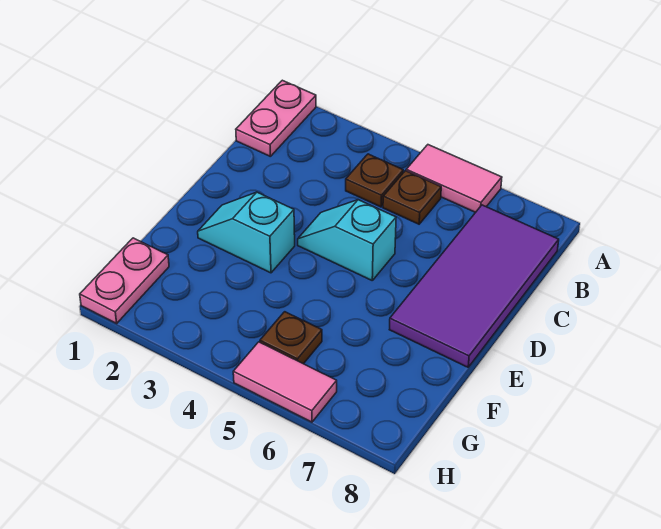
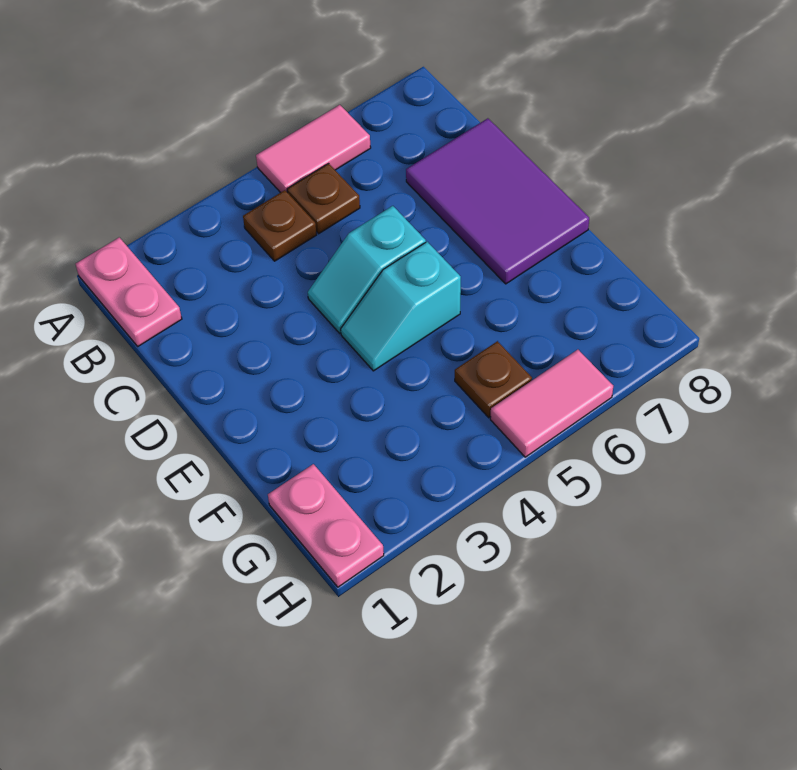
purple 2x4 tile [389,205,559,367] -> purple 2x3 tile [406,118,589,284]
cyan 1x2 slope [198,192,295,273] -> cyan 1x2 slope moved to [341,242,461,371]

